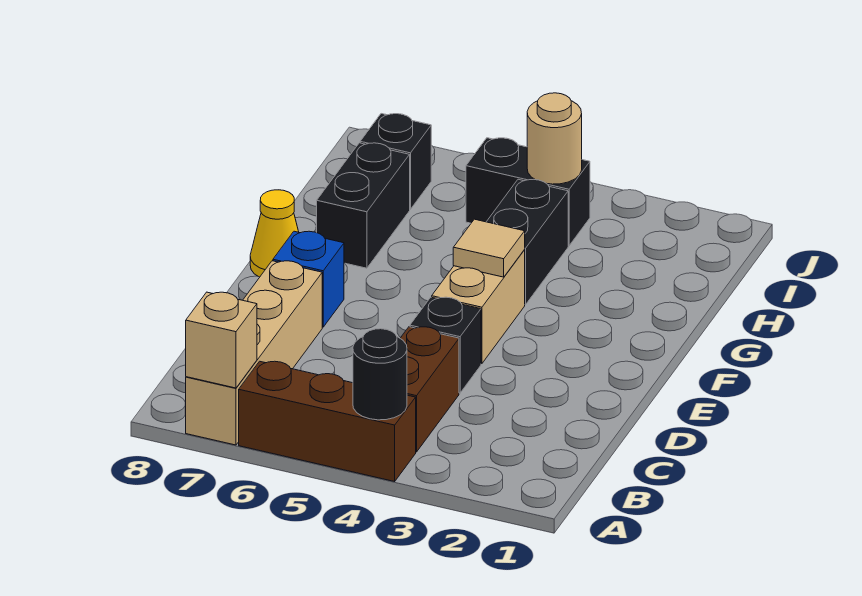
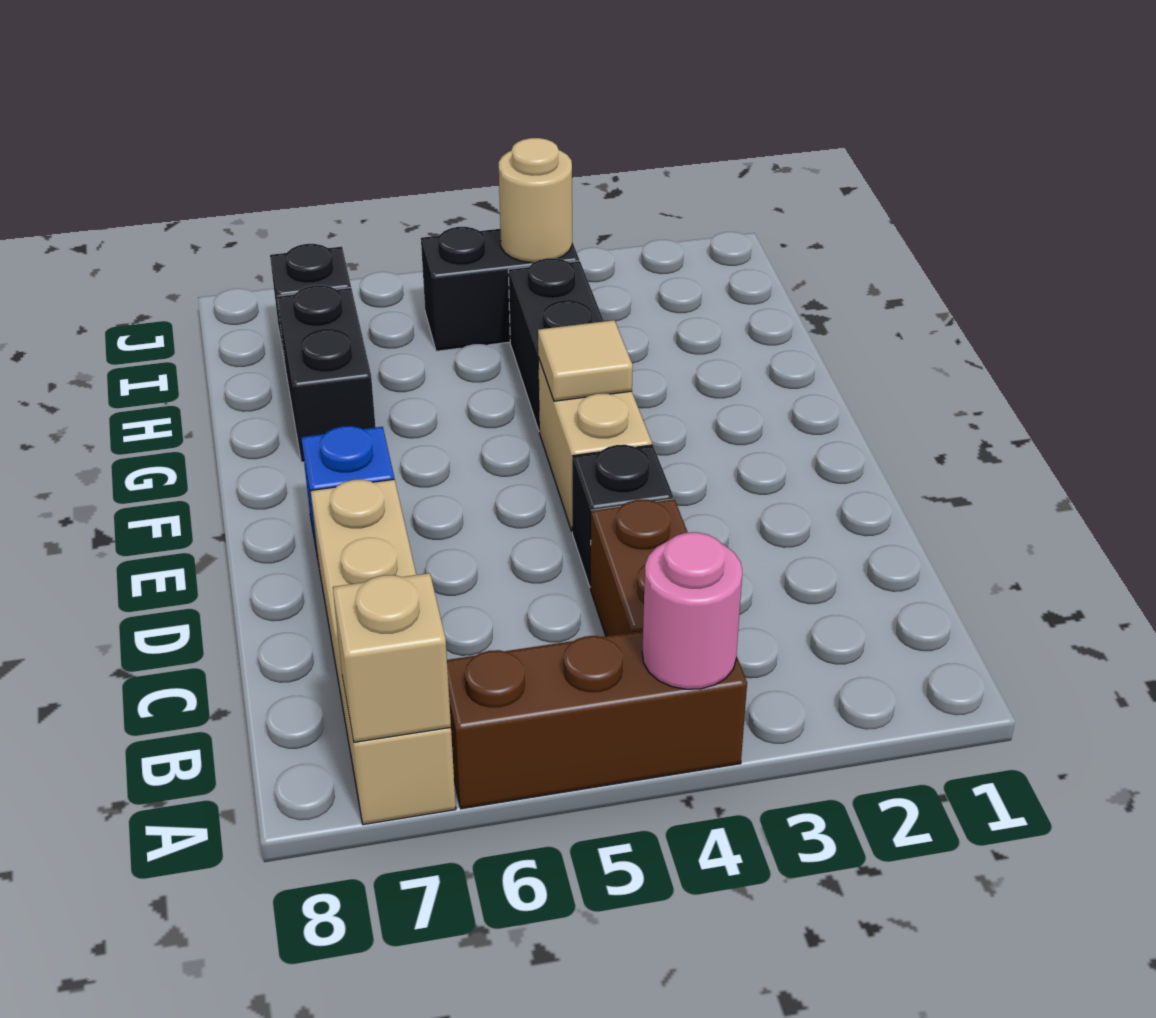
black 1x1 round brick [353,329,407,420] -> pink 1x1 round brick [642,532,742,689]
yellow 1x1 cone [250,190,299,277] -> none

